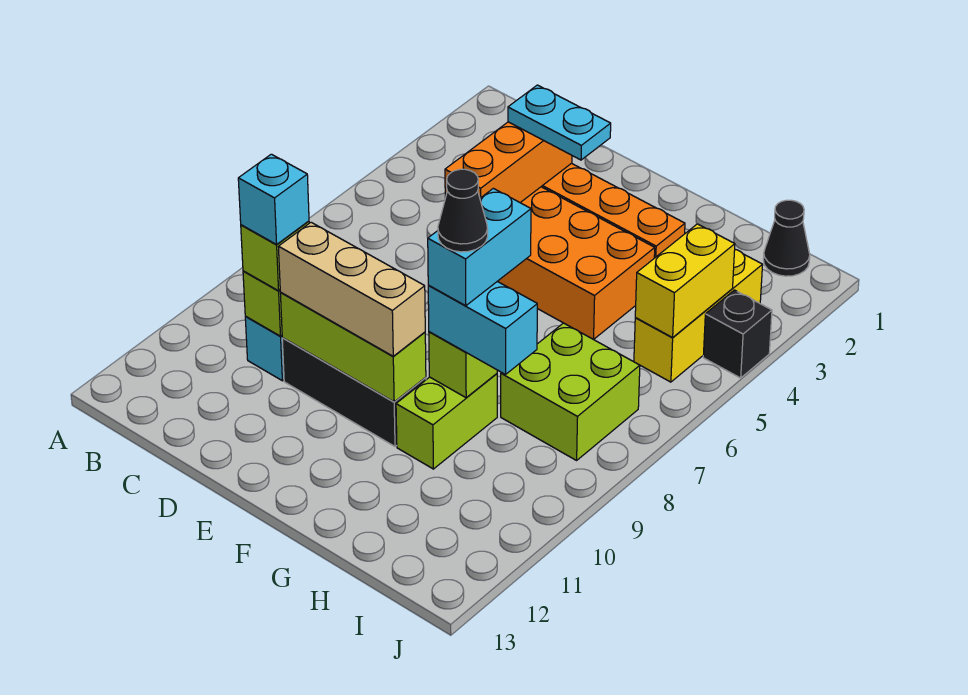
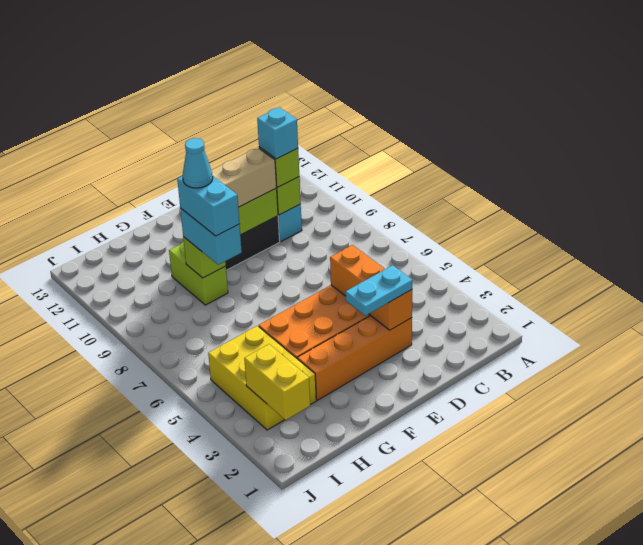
cyan 1x2 brick [428,281,537,374] -> cyan 1x2 brick turned to [180,208,242,265]
black 1x1 cone [438,169,488,252] -> cyan 1x1 cone [183,138,213,188]
lime 2x2 brick [501,323,640,460] -> none
black 1x1 cone [763,200,810,276] -> none
yellow 1x3 brick [634,249,763,382] -> yellow 2x3 brick [208,326,316,430]
yellow 1x2 brick [635,224,735,337] -> yellow 1x2 brick moved to [244,344,310,420]
black 1x1 brick [703,290,772,378] -> none

